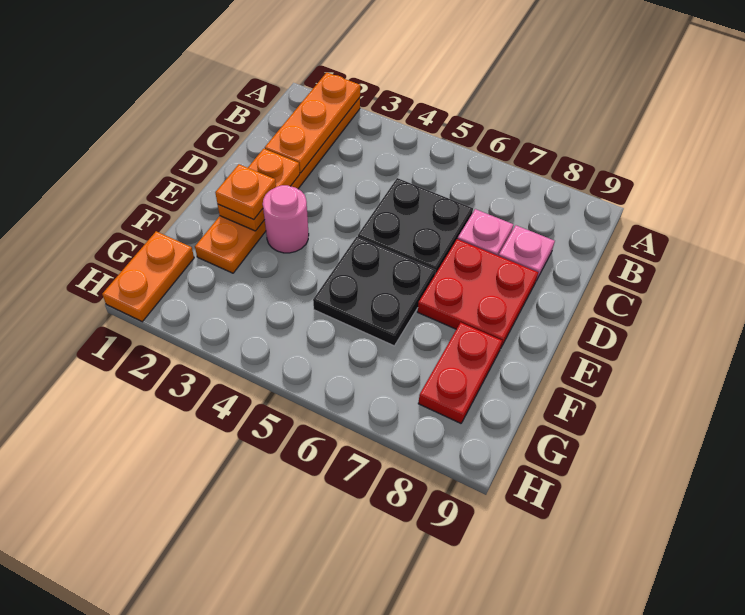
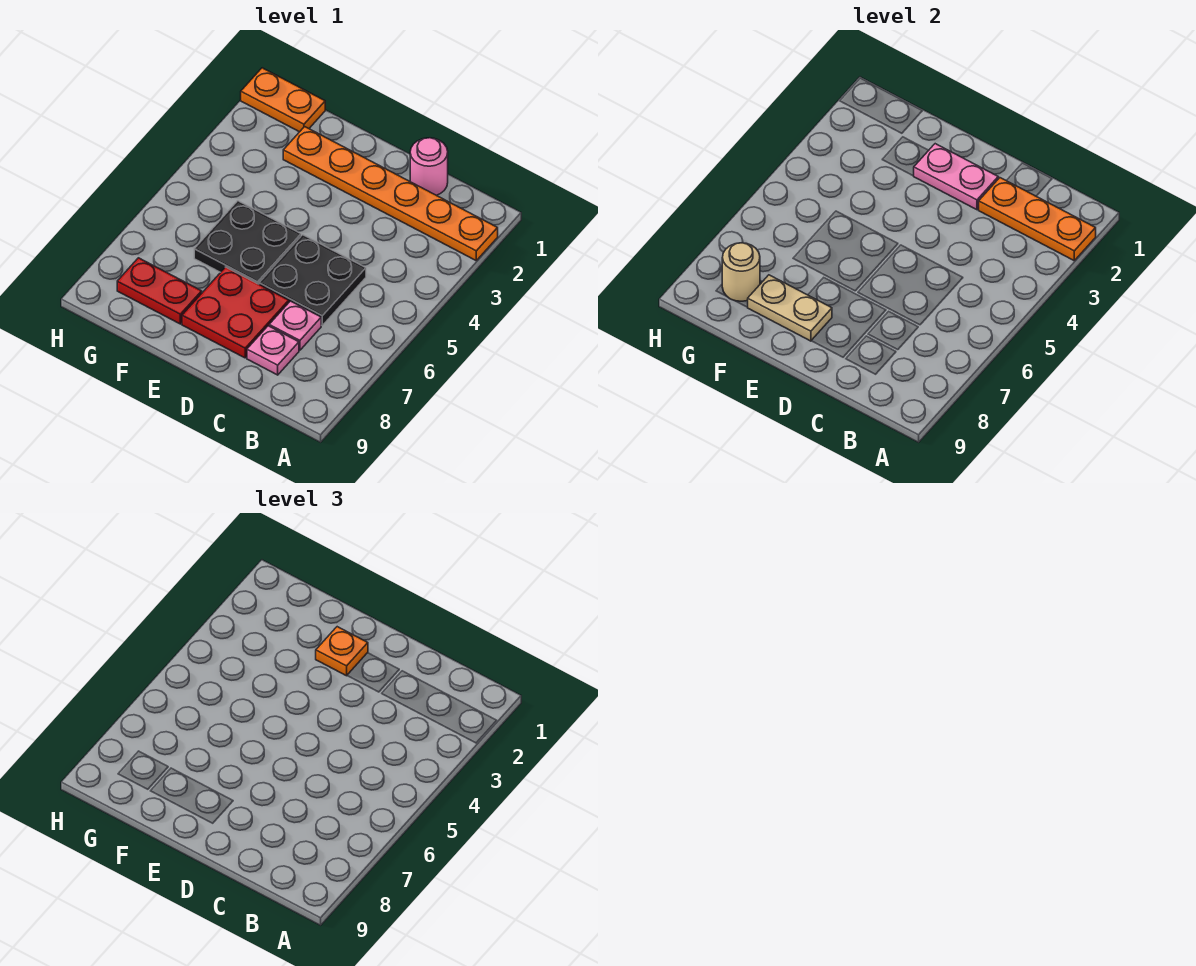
orange 1x2 plate [218,149,300,231] -> pink 1x2 plate [914,144,998,210]
pink 1x1 round brick [263,185,309,253] -> pink 1x1 round brick moved to [410,138,448,195]
none -> tan 1x2 plate [748,275,832,341]
none -> tan 1x1 round brick [722,243,760,301]

